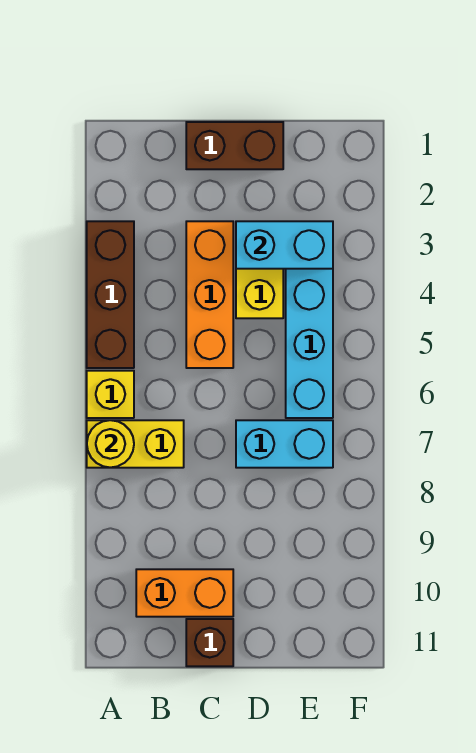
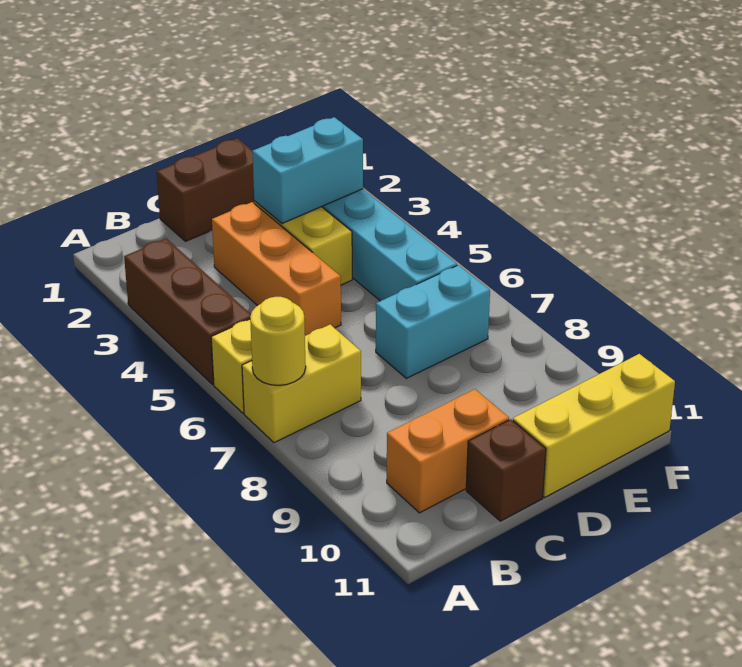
none -> yellow 1x3 brick [513,354,675,497]

